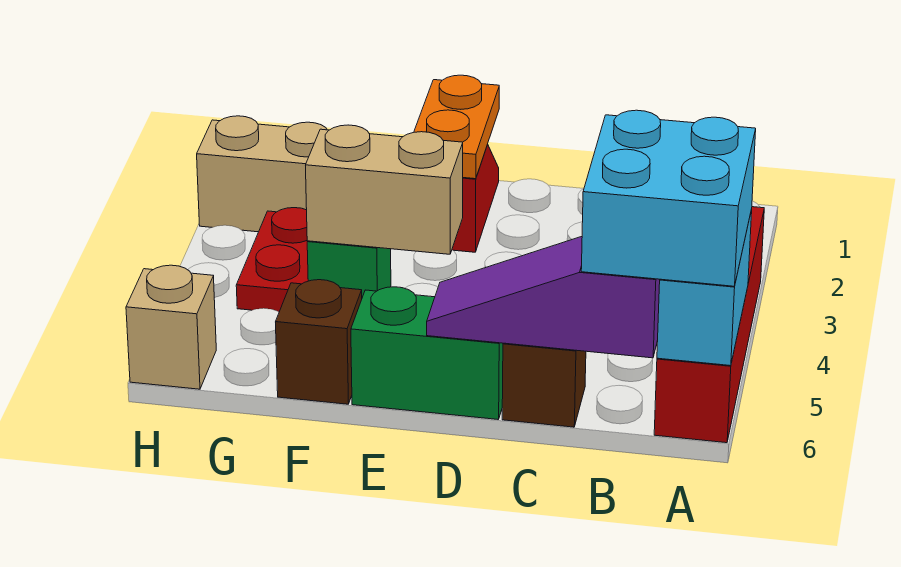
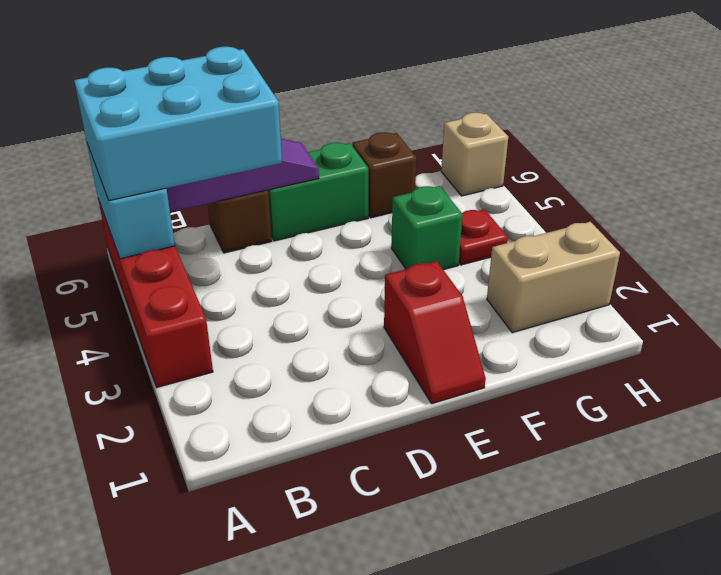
cyan 2x2 brick [581,110,756,286] -> cyan 2x3 brick [74,47,282,201]
orange 1x2 plate [414,75,499,179] -> none
tan 1x2 brick [306,125,463,254] -> none
red 1x2 plate [236,208,308,312] -> red 1x1 plate [459,209,508,265]

